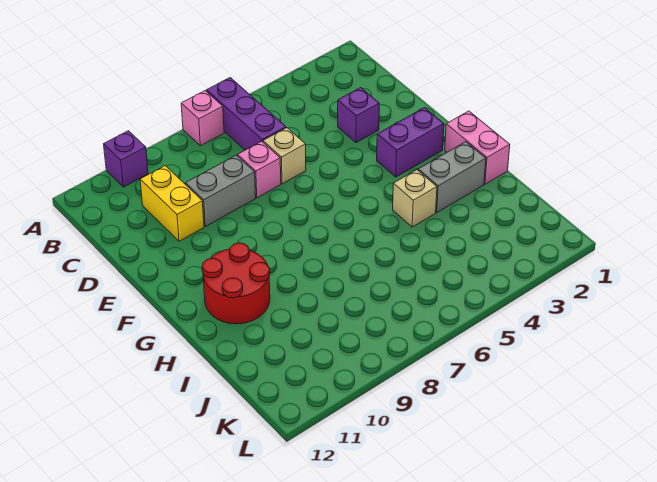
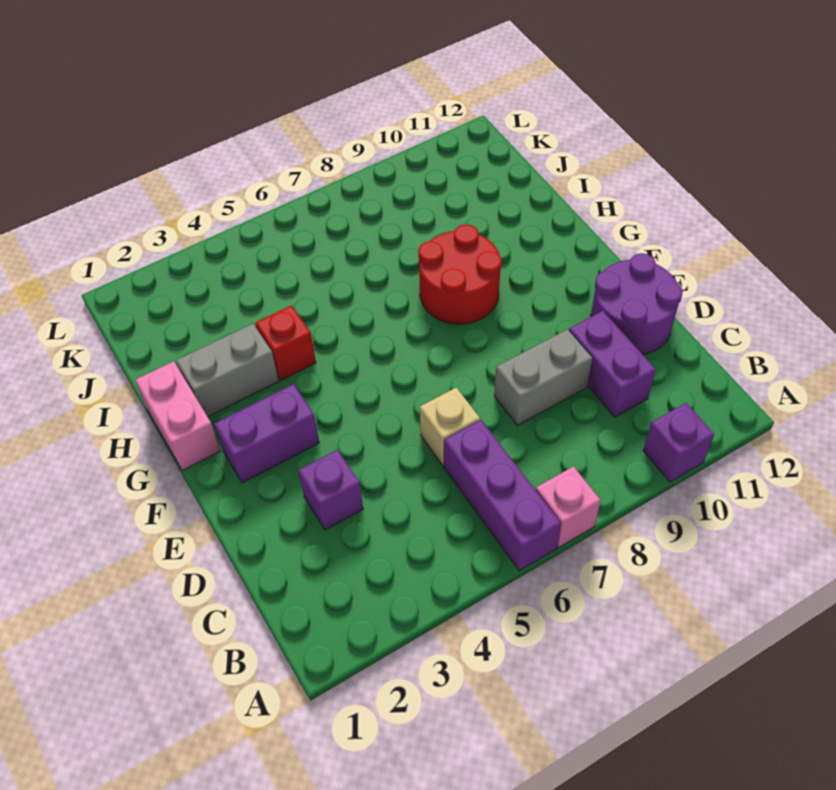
yellow 1x2 brick [140,166,204,241] -> purple 1x2 brick [569,311,656,417]
pink 1x1 brick [238,141,281,198] -> none
none -> purple 2x2 round brick [591,253,683,354]
red 2x2 round brick [202,243,270,324] -> red 2x2 round brick moved to [418,224,502,324]
tan 1x1 brick [393,170,437,227] -> red 1x1 brick [255,305,316,380]

